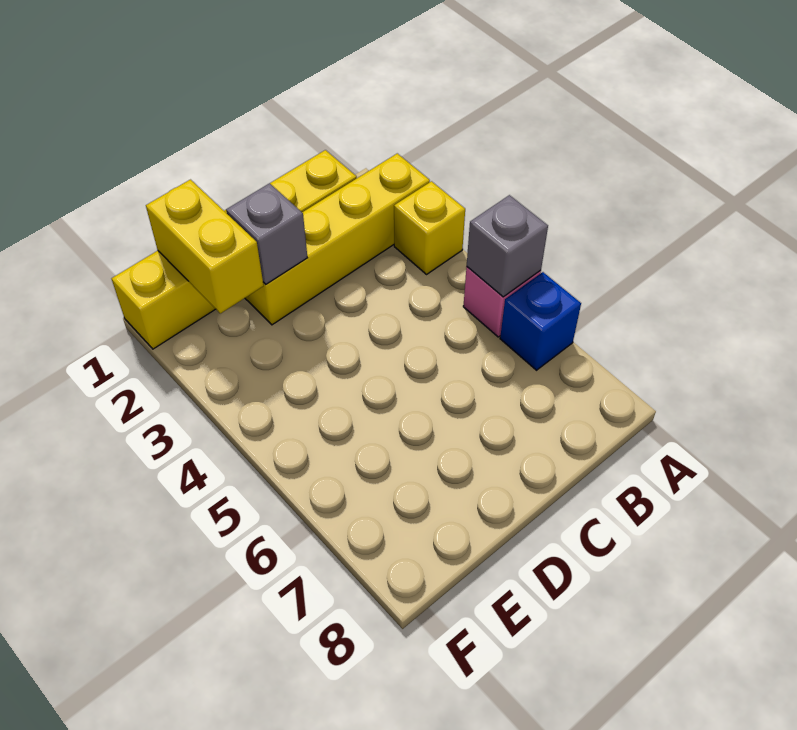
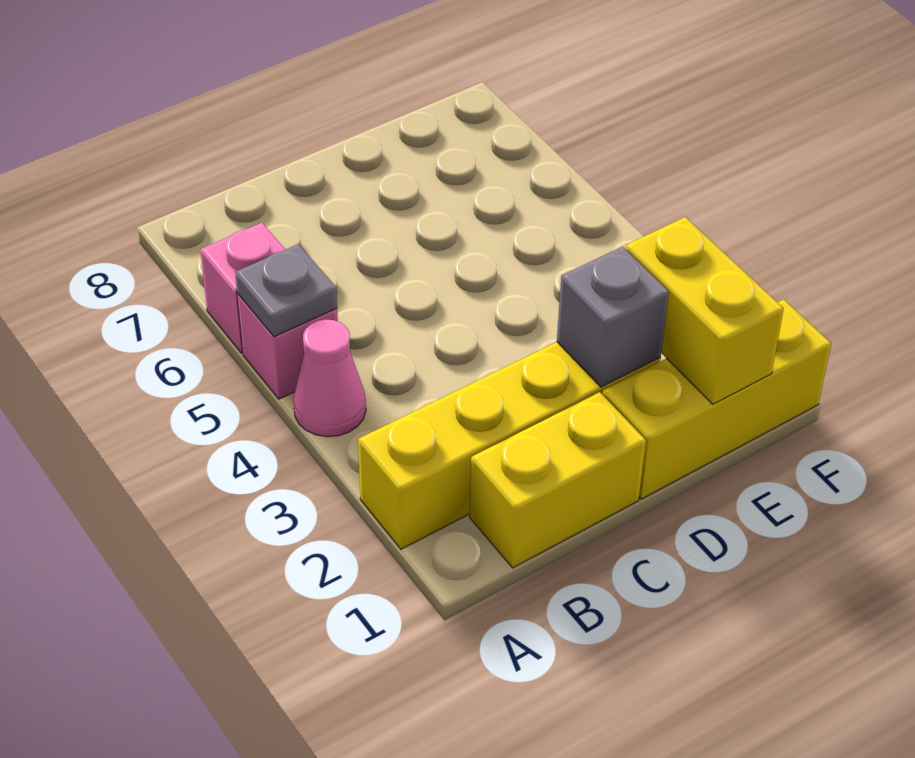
yellow 1x1 brick [394,181,465,274] -> none
none -> pink 1x1 cone [293,319,366,437]
grey 1x1 brick [467,195,548,297] -> grey 1x1 plate [235,244,337,337]
blue 1x1 brick [500,272,581,370] -> pink 1x1 brick [200,223,286,353]

